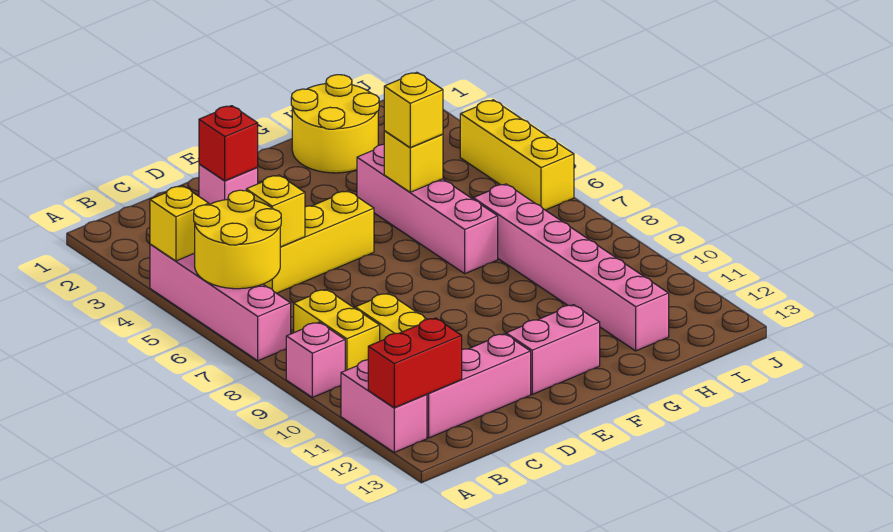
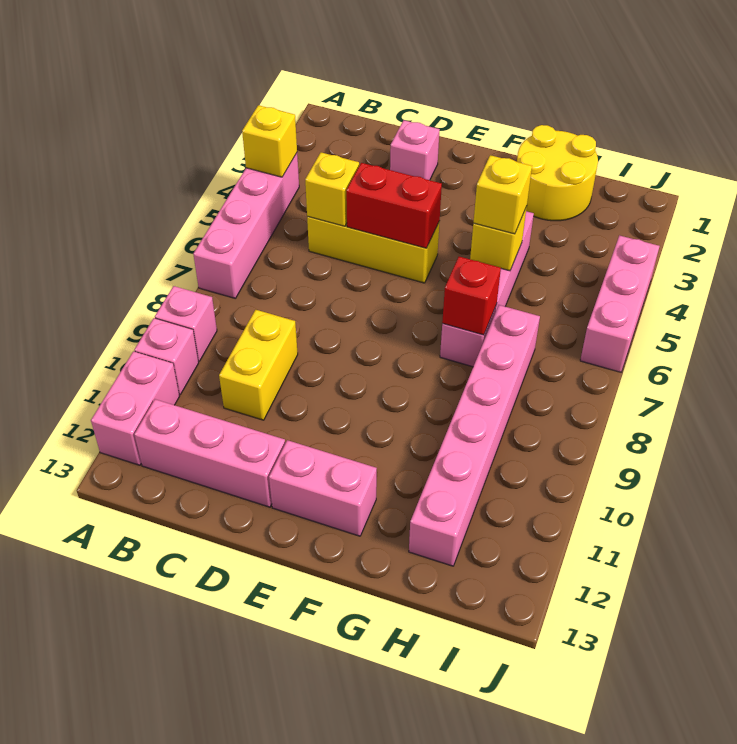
yellow 2x2 round brick [194,190,281,289] -> none
none -> pink 1x1 brick [134,318,199,395]
red 1x2 brick [368,318,462,408] -> red 1x2 brick moved to [346,163,442,248]
yellow 1x2 brick [294,289,380,371] -> none
red 1x1 brick [199,106,258,181] -> red 1x1 brick moved to [442,257,501,335]
yellow 1x3 brick [460,100,574,210] -> pink 1x3 brick [580,235,659,372]

